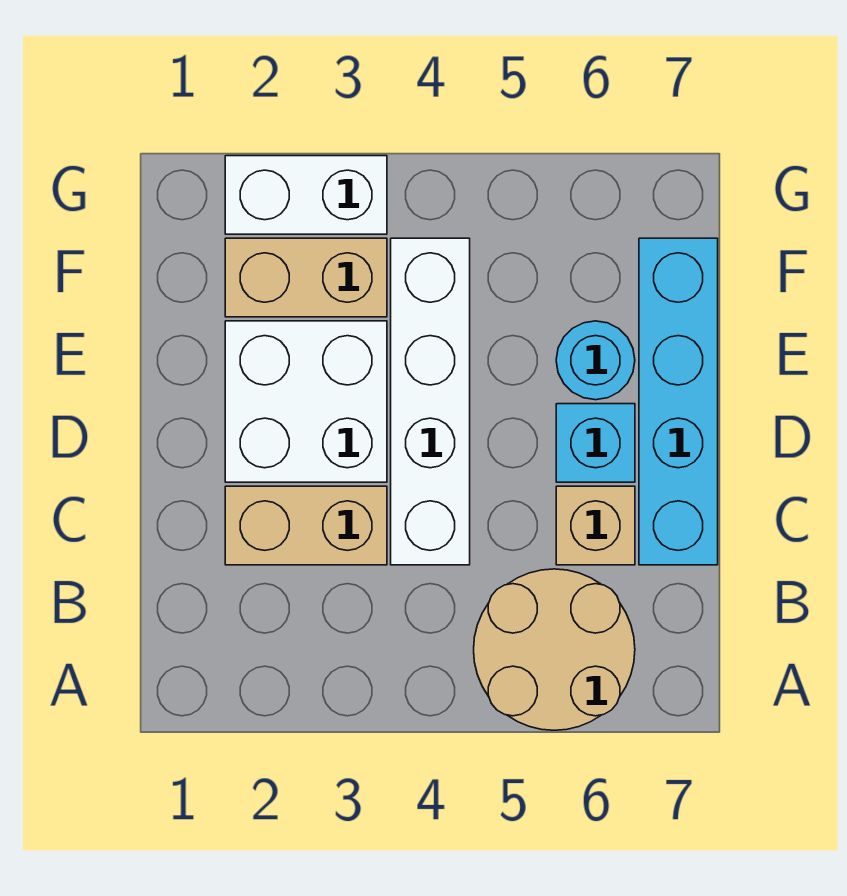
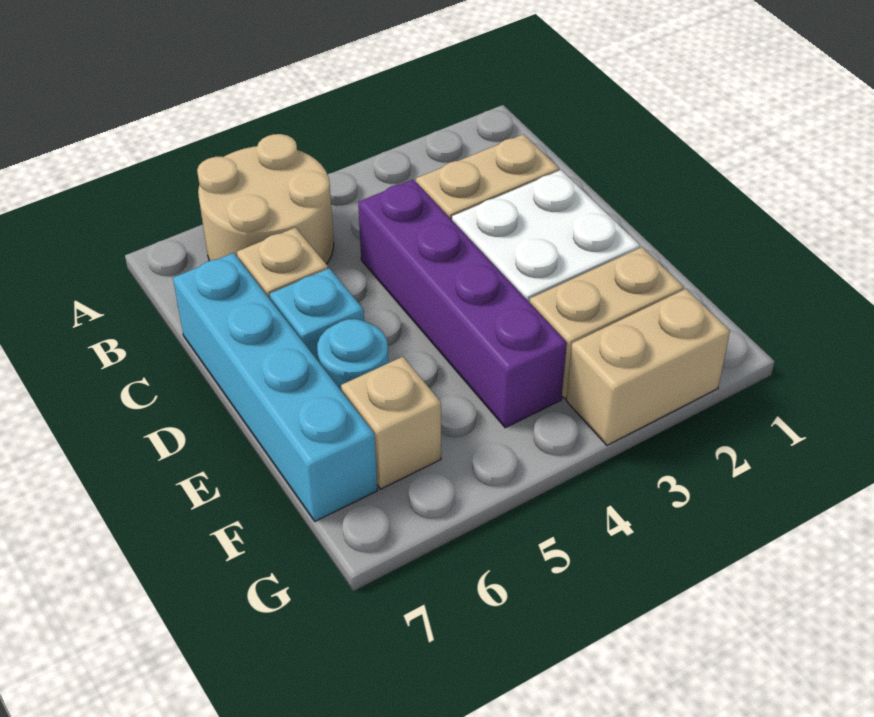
white 1x4 brick [391,238,470,565] -> purple 1x4 brick [358,180,567,428]
none -> tan 1x1 brick [341,357,441,489]
white 1x2 brick [225,156,387,234] -> tan 1x2 brick [566,289,730,445]

